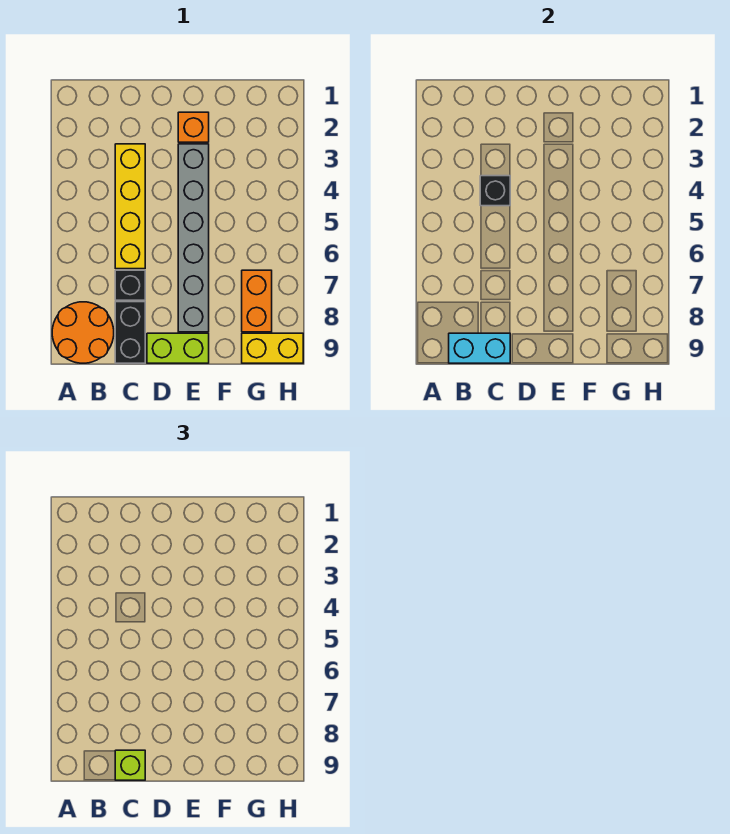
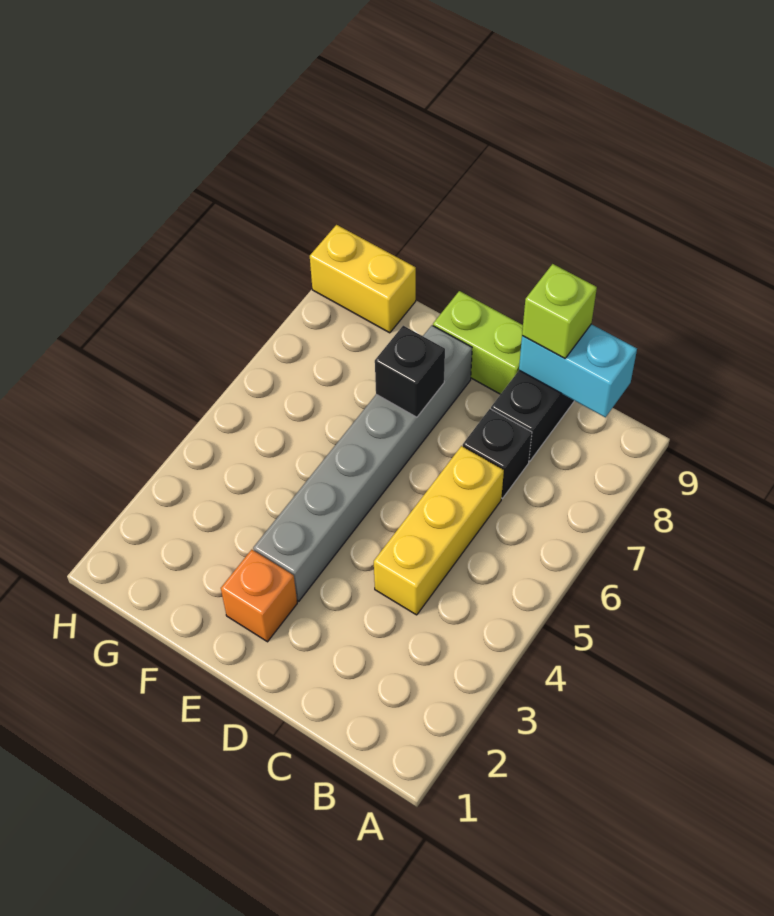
orange 2x2 round brick [52,302,114,363] -> none
yellow 1x4 brick [115,144,145,269] -> yellow 1x3 brick [374,446,504,615]
black 1x1 brick [480,176,510,206] -> black 1x1 brick moved to [375,326,445,417]
orange 1x2 brick [242,270,272,332] -> none

